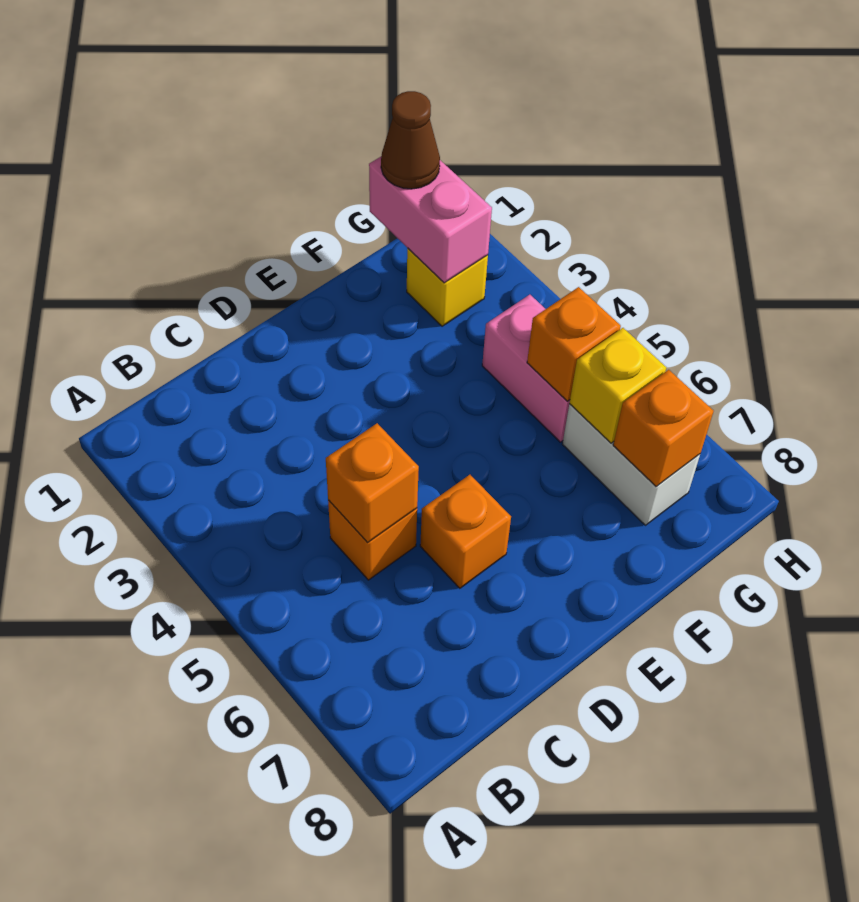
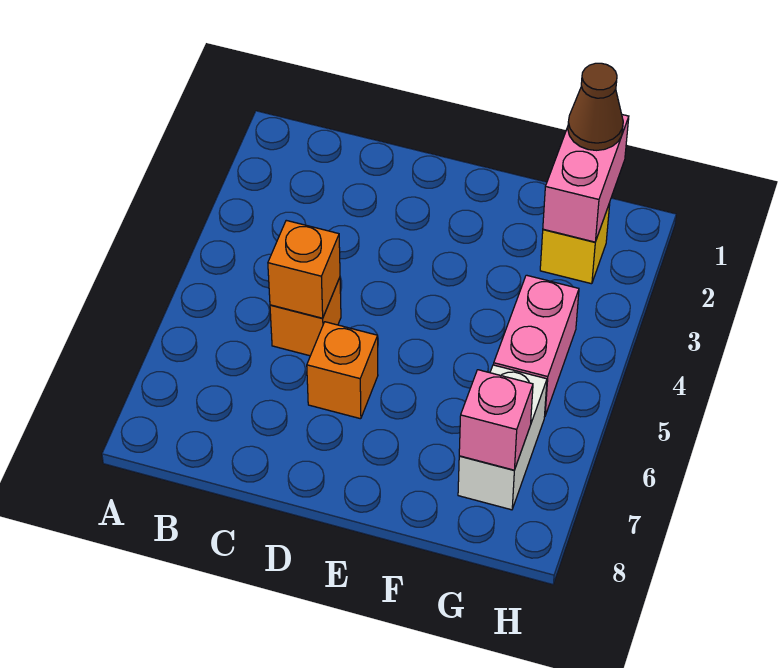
orange 1x1 brick [527,287,621,401] -> none
yellow 1x1 brick [569,328,666,443] -> none
orange 1x1 brick [613,370,714,487] -> pink 1x1 brick [459,370,533,470]

